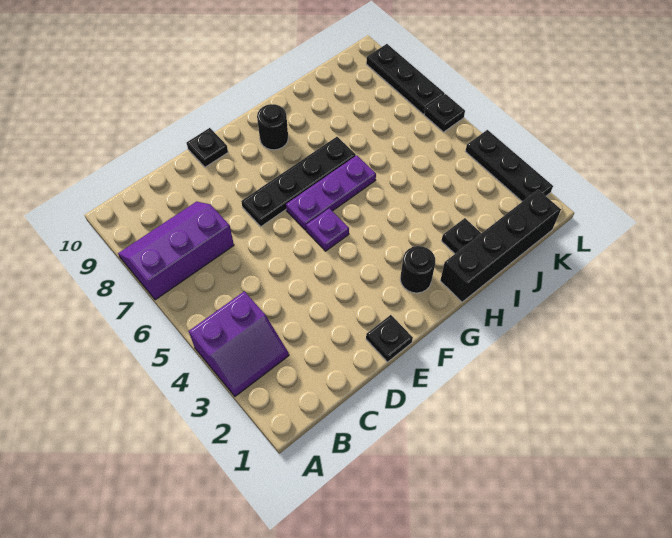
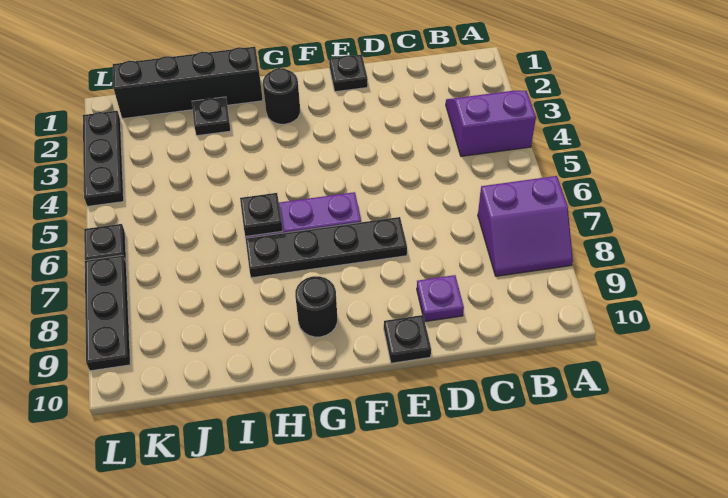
purple 2x3 slope [118,202,234,300] -> purple 2x2 slope [478,176,573,276]
purple 1x1 plate [306,208,349,251] -> purple 1x1 plate moved to [417,275,464,322]
none -> black 1x1 plate [240,193,283,237]

